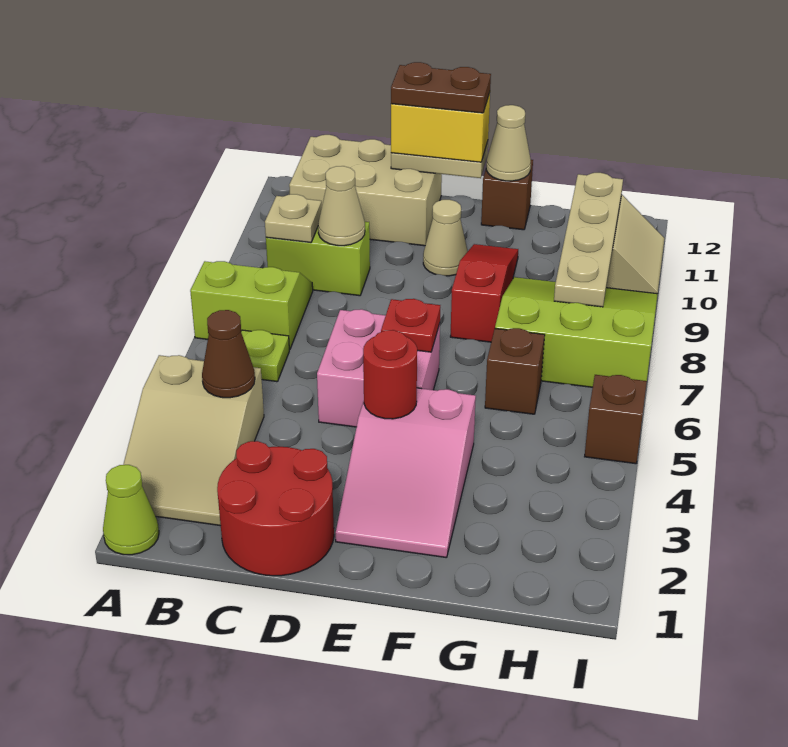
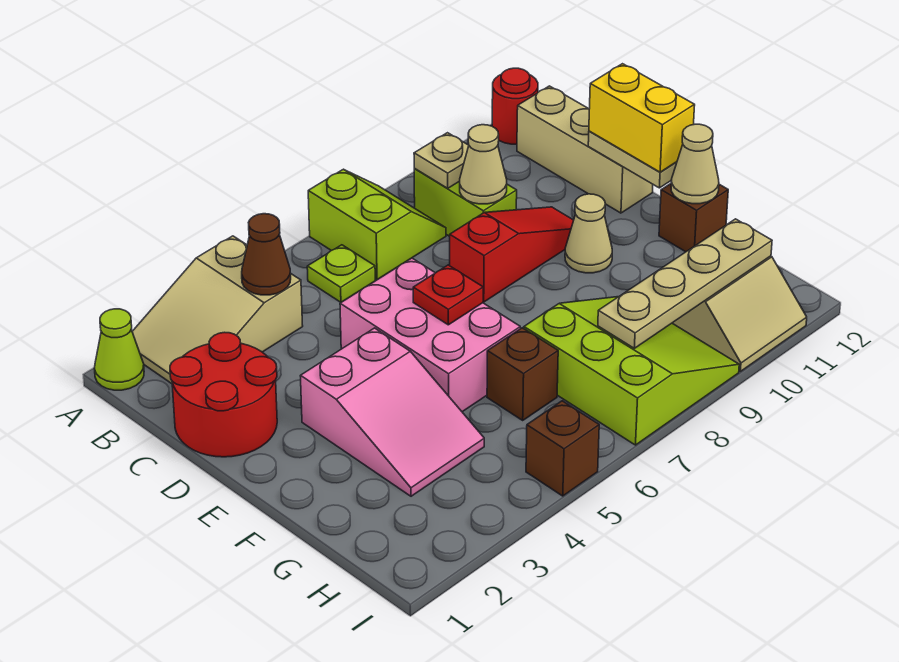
tan 2x3 brick [289,135,442,246] -> tan 1x3 brick [517,86,653,213]
pink 2x2 brick [317,309,440,427] -> pink 2x3 brick [340,258,520,412]
brown 1x2 plate [391,62,491,113] -> none
pink 2x3 slope [336,388,476,558] -> pink 2x3 slope turned to [301,328,484,496]
red 1x1 round brick [363,330,417,419] -> red 1x1 round brick moved to [492,68,538,144]
red 1x3 slope [450,244,518,342] -> red 1x3 slope moved to [450,207,574,302]

